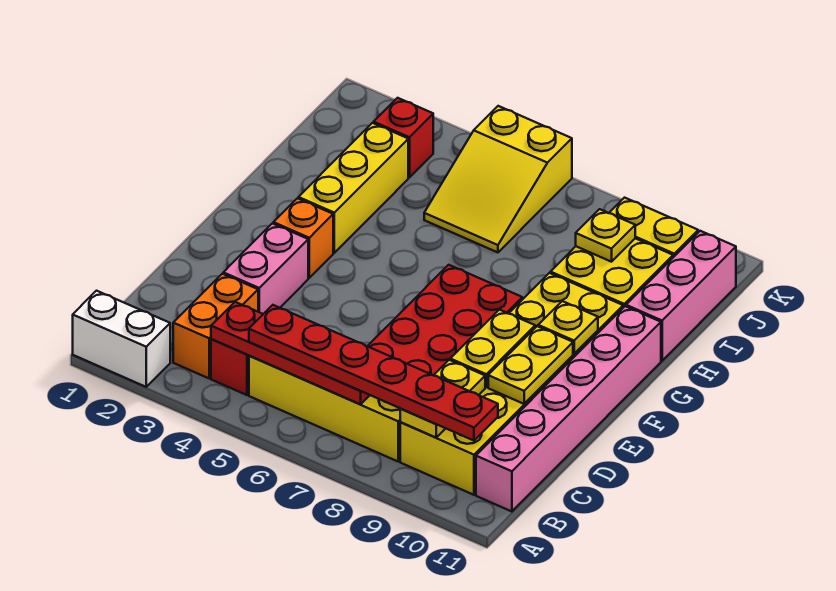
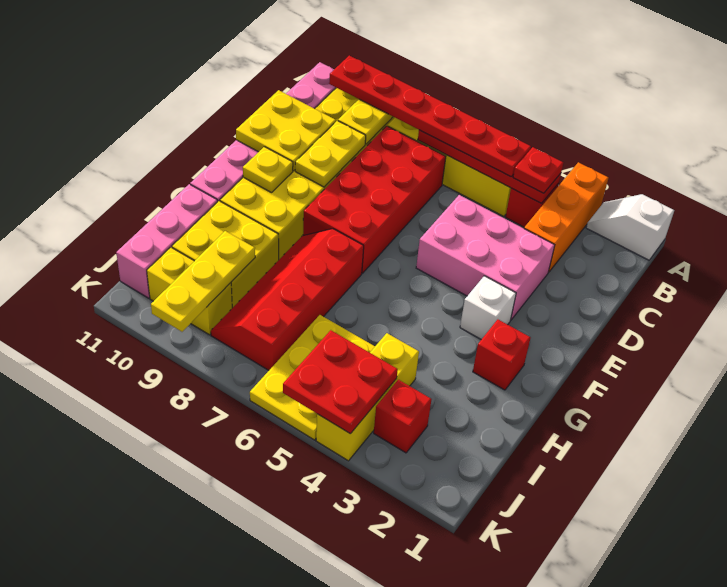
white 1x2 brick [73,291,170,387] -> white 1x2 slope [586,194,674,260]
orange 1x2 brick [173,274,258,378] -> orange 1x3 brick [524,162,608,272]
none -> red 1x1 plate [513,147,563,193]
pink 1x2 brick [223,223,308,314] -> pink 2x3 brick [416,195,555,320]
yellow 1x2 plate [488,326,573,404] -> yellow 2x2 plate [236,90,336,171]
orange 1x1 brick [273,198,333,278] -> white 1x1 brick [460,276,516,340]
none -> red 1x1 brick [473,320,531,390]
yellow 1x3 brick [298,123,408,253] -> yellow 1x3 brick moved to [316,333,419,461]
none -> red 2x4 slope [211,229,364,370]
yellow 2x3 slope [424,106,572,252] -> yellow 2x3 plate [250,315,375,440]
yellow 1x1 plate [576,209,635,262] -> yellow 1x3 plate [151,231,255,332]
none -> red 2x2 plate [283,330,398,434]

